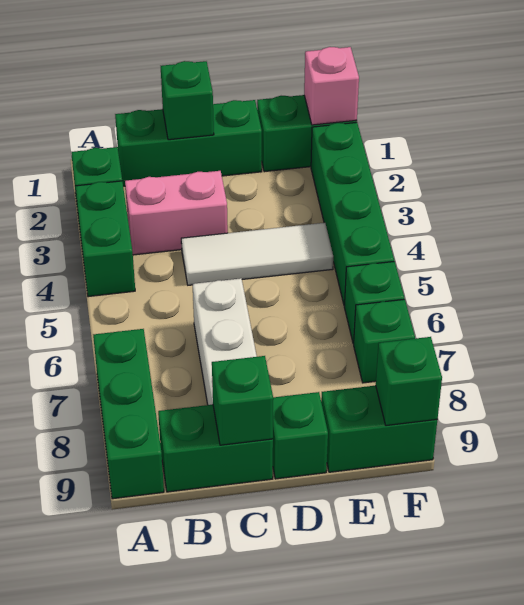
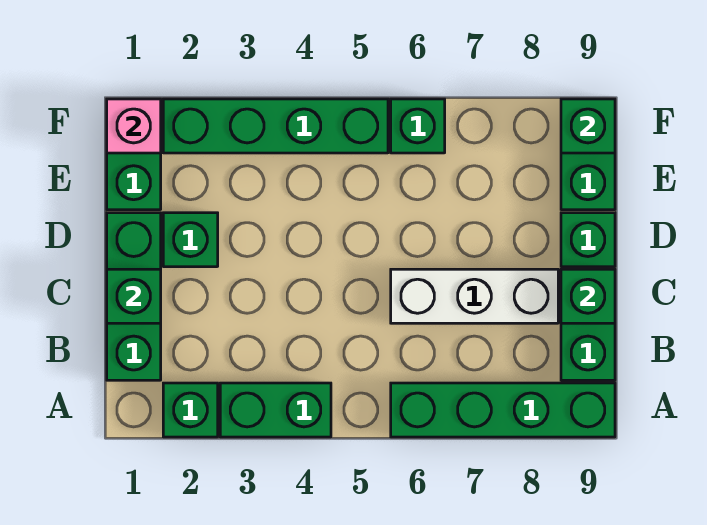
green 1x3 brick [93,329,164,499] -> green 1x4 brick [391,383,615,437]
pink 1x2 brick [125,171,228,255] -> none
white 1x3 tile [181,223,333,285] -> none
green 1x1 brick [354,299,415,383] -> green 1x1 brick moved to [163,213,218,267]

